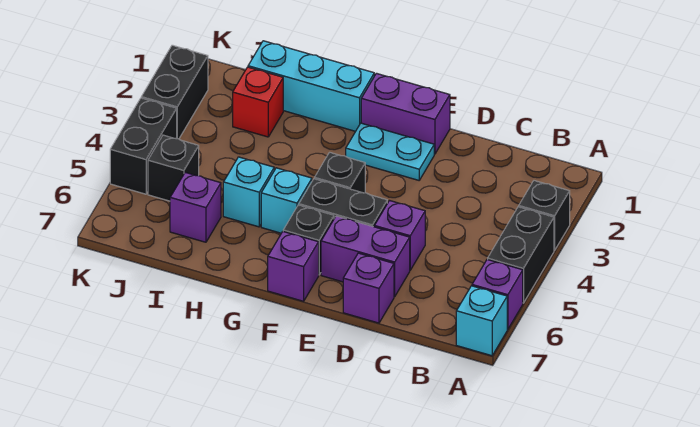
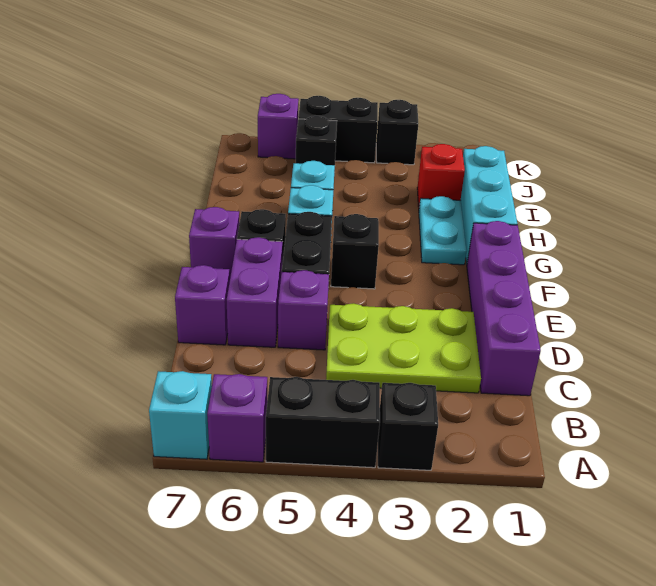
none -> lime 2x3 plate [326,303,481,393]
purple 1x2 brick [361,73,450,154] -> purple 1x4 brick [467,221,541,396]
cyan 1x2 plate [346,123,434,180] -> cyan 1x2 plate moved to [419,196,467,265]
purple 1x1 brick [170,172,221,242] -> purple 1x1 brick moved to [258,94,299,159]
black 1x2 brick [141,45,208,139] -> black 1x1 brick [376,100,418,165]

